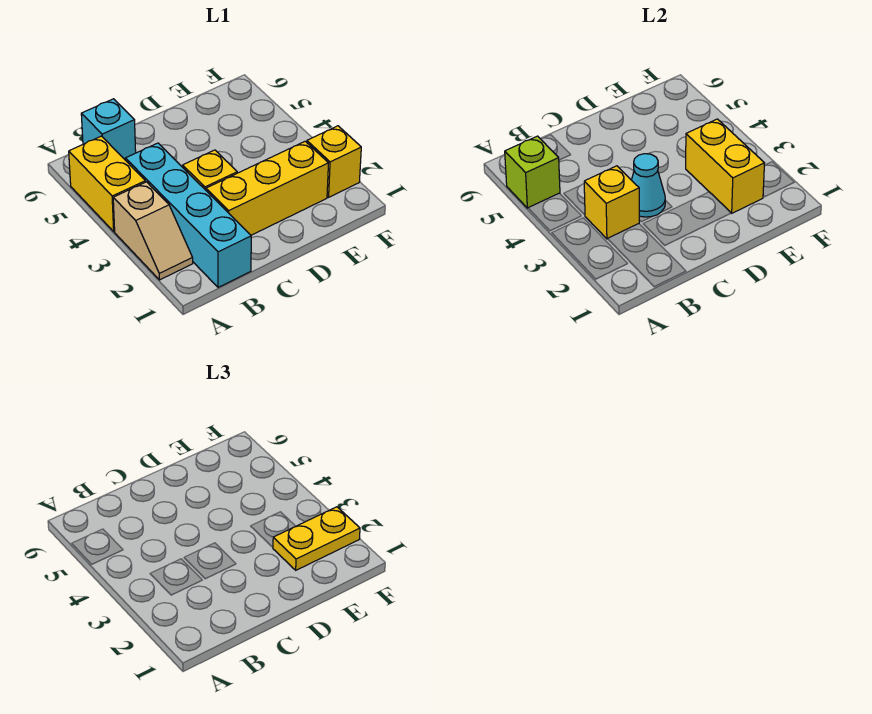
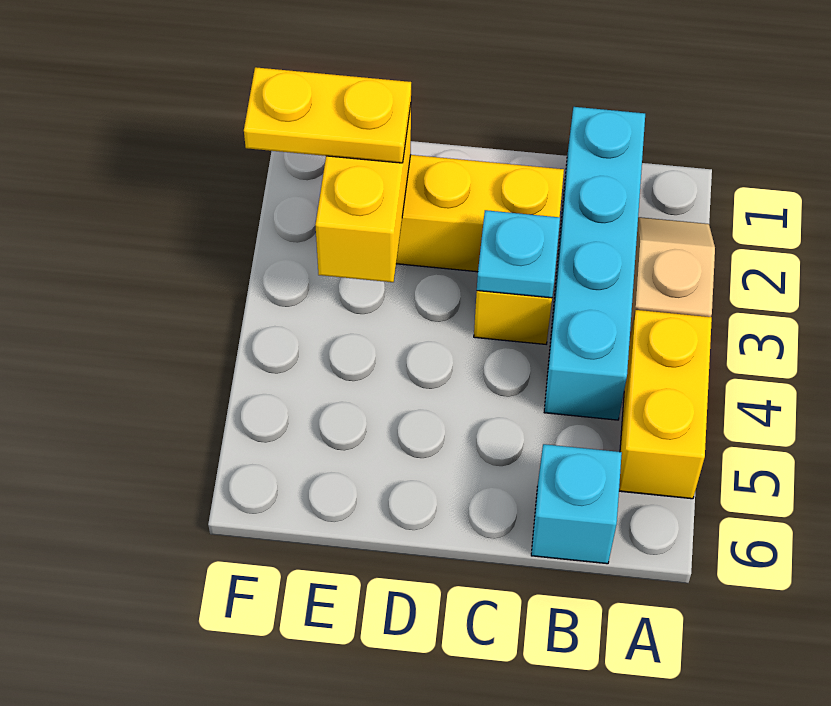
lime 1x1 brick [505,136,560,208] -> none
yellow 1x1 brick [584,166,639,239] -> none
cyan 1x1 cone [632,154,665,217] -> cyan 1x1 plate [477,210,560,298]
yellow 1x1 brick [307,126,361,197] -> none

